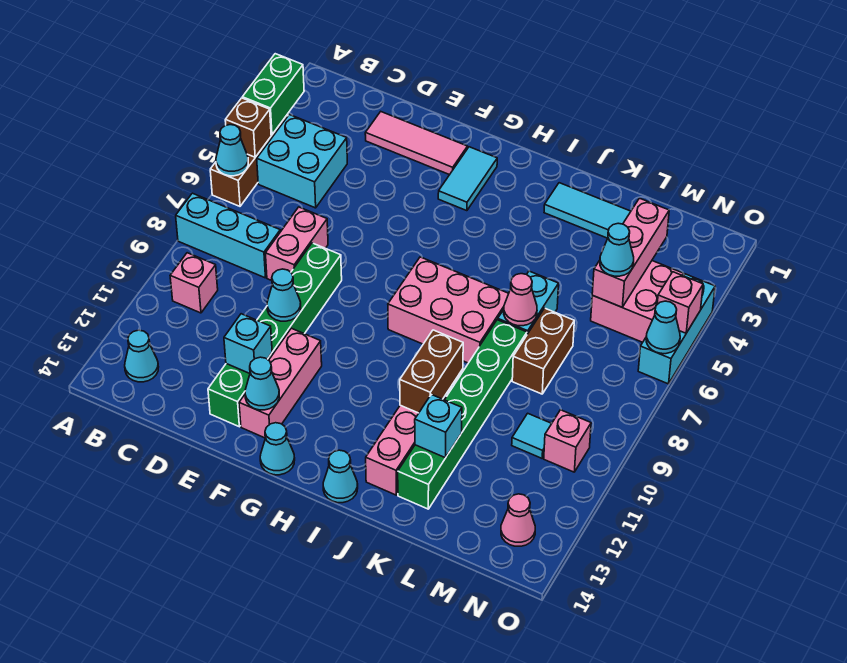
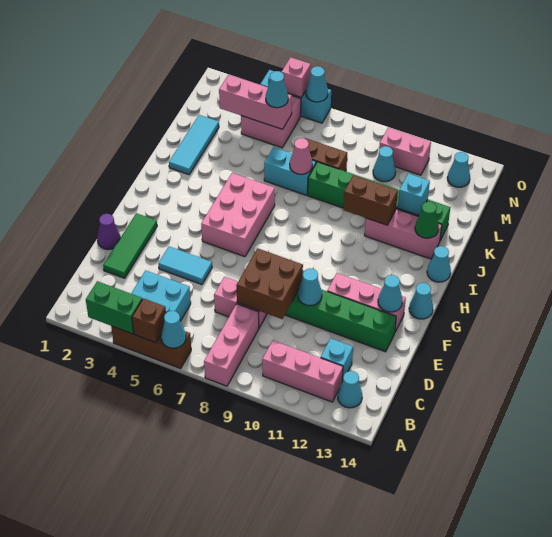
cyan 1x3 brick [176,193,280,278] -> pink 1x3 brick [204,304,259,386]
pink 1x1 brick [170,253,218,313] -> pink 1x3 brick [262,340,343,402]
pink 1x3 tile [365,112,468,175] -> green 1x3 tile [103,213,157,278]
none -> brown 2x2 brick [236,248,303,319]
none -> purple 1x1 cone [97,214,120,250]
cyan 1x1 brick [224,314,272,373] -> cyan 1x1 brick moved to [321,338,353,382]
cyan 1x2 tile [438,147,497,211] -> cyan 1x2 tile moved to [158,246,212,285]
pink 2x3 brick [388,257,509,363] -> pink 2x3 brick moved to [201,173,275,257]
none -> green 1x1 cone [415,202,439,238]
cyan 1x1 tile [512,413,552,458] -> cyan 1x1 cone [373,146,396,182]
pink 1x1 brick [544,410,591,472] -> pink 1x2 brick [379,127,431,175]
pink 1x1 cone [501,494,535,546] -> cyan 1x1 cone [447,152,470,187]

